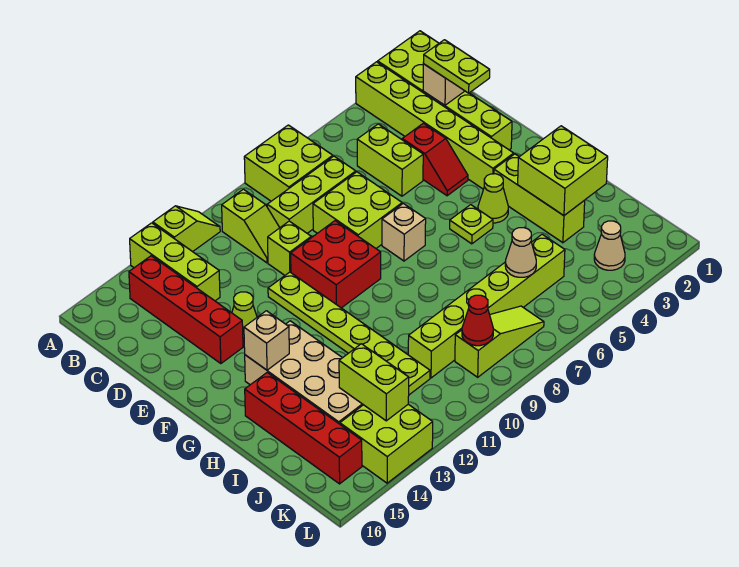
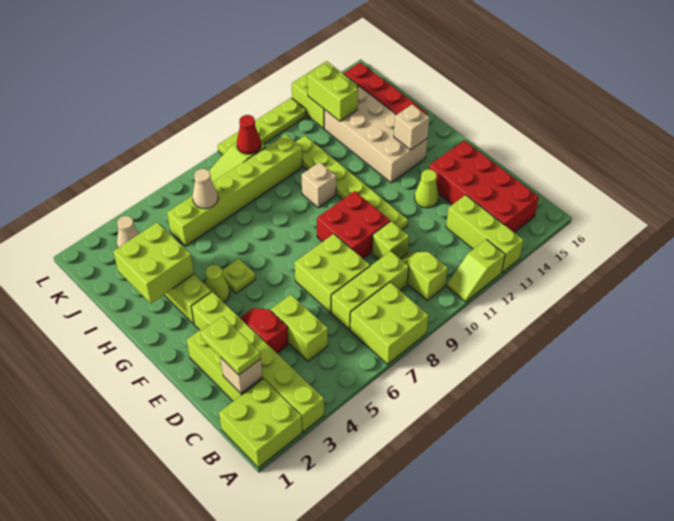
red 1x4 brick [129,256,243,364] -> red 2x4 brick [429,141,539,232]
tan 1x1 brick [382,203,426,261] -> tan 1x1 brick moved to [302,162,336,208]
none -> lime 1x4 plate [218,98,306,155]

